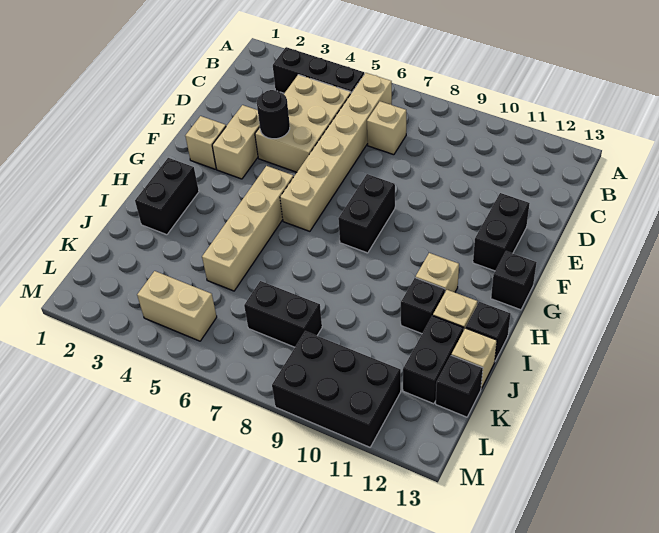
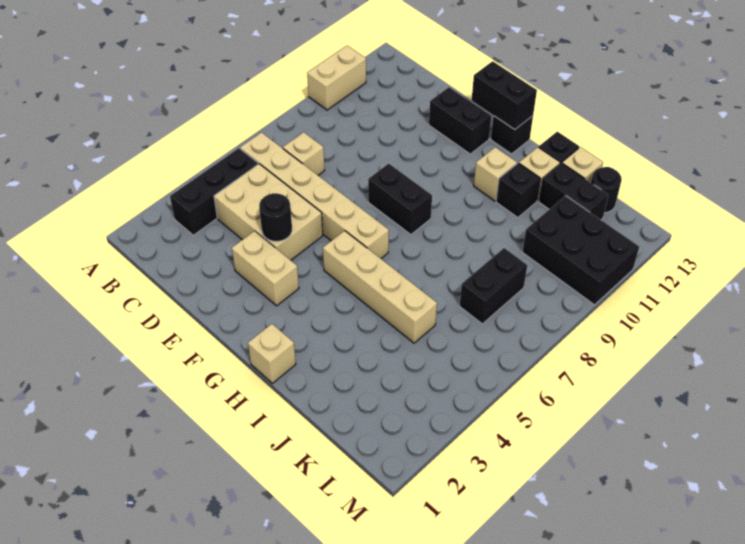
tan 1x1 brick [185,116,226,169] -> tan 1x1 brick moved to [248,324,296,383]
black 1x2 brick [135,158,199,235] -> black 1x2 brick moved to [472,61,537,130]
black 1x1 brick [436,356,483,417] -> black 1x1 round brick [591,167,622,213]
tan 1x2 brick [137,271,217,341] -> tan 1x2 brick moved to [307,45,366,110]
black 2x3 brick [272,331,401,447] -> black 2x3 brick turned to [522,196,639,305]

